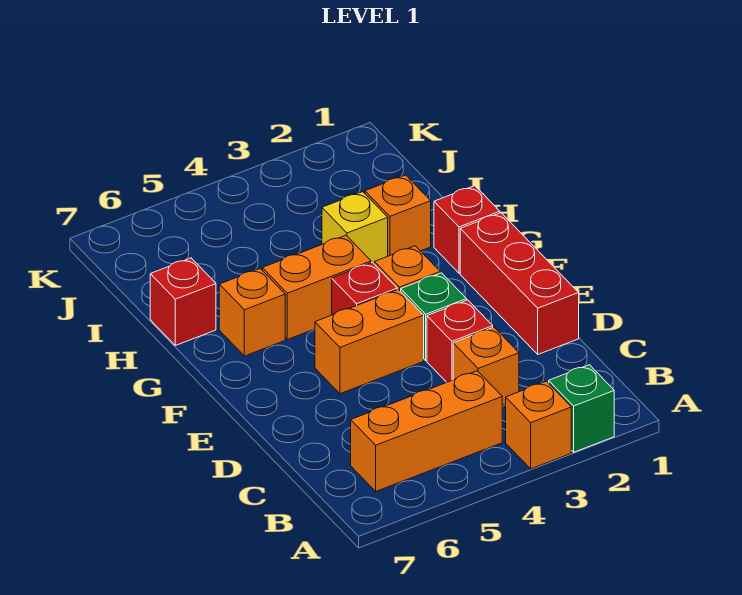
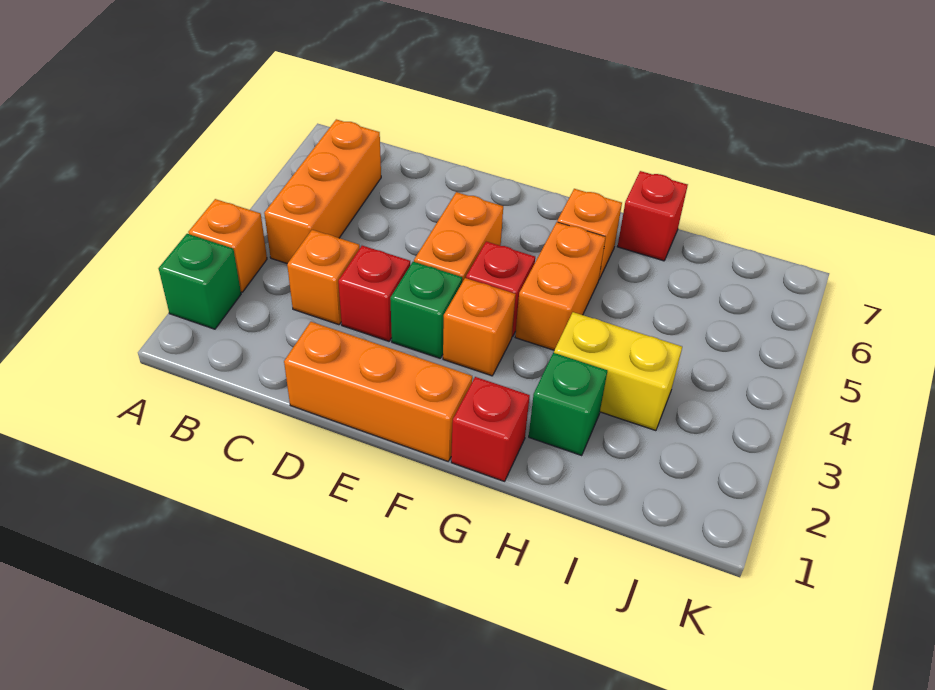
red 1x3 brick [460,213,579,354] -> orange 1x3 brick [284,322,472,461]
orange 1x1 brick [365,175,431,256] -> green 1x1 brick [529,353,607,456]
yellow 1x1 brick [322,192,388,263] -> yellow 1x2 brick [554,312,682,431]

